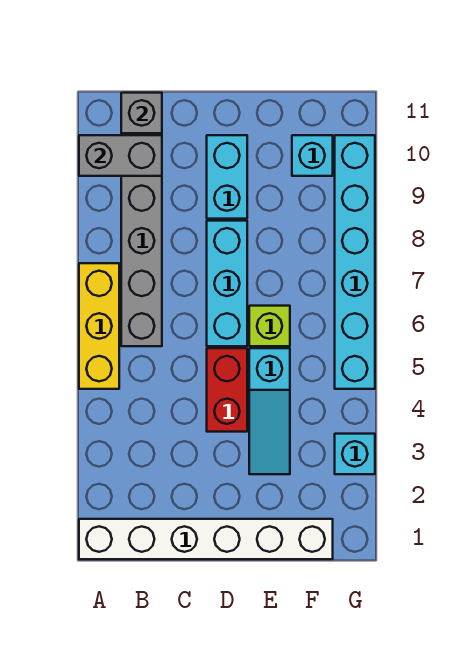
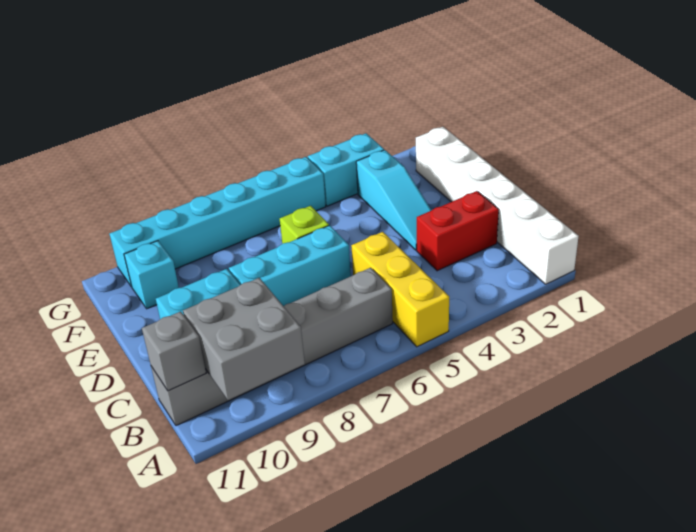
yellow 1x3 brick [79,263,119,389] -> yellow 1x3 brick turned to [351,232,449,347]
grey 1x2 brick [79,135,162,176] -> grey 2x2 brick [183,278,305,400]
red 1x2 brick [207,348,247,432] -> red 1x2 brick moved to [417,191,499,271]
cyan 1x3 slope [249,348,290,474] -> cyan 1x3 slope turned to [356,150,432,250]
cyan 1x1 brick [335,434,375,474] -> cyan 1x2 brick [308,133,384,206]

